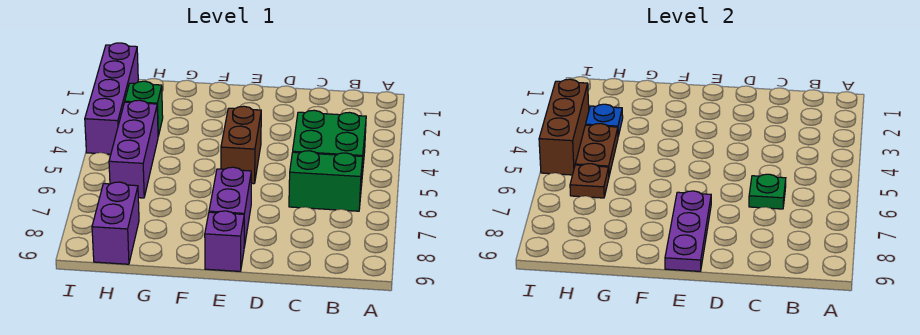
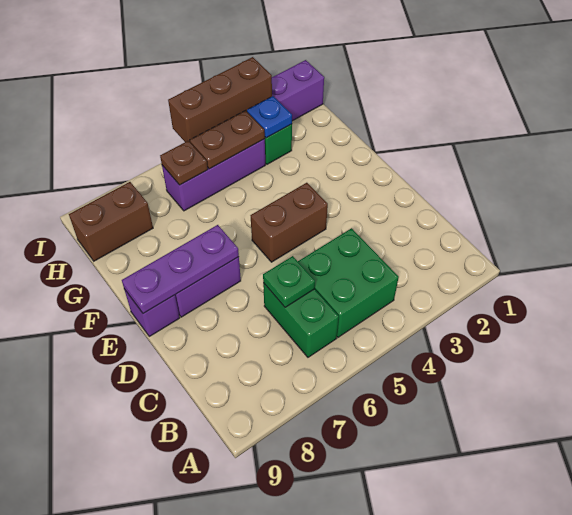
purple 1x2 brick [92,182,139,264] -> brown 1x2 brick [69,182,153,261]

